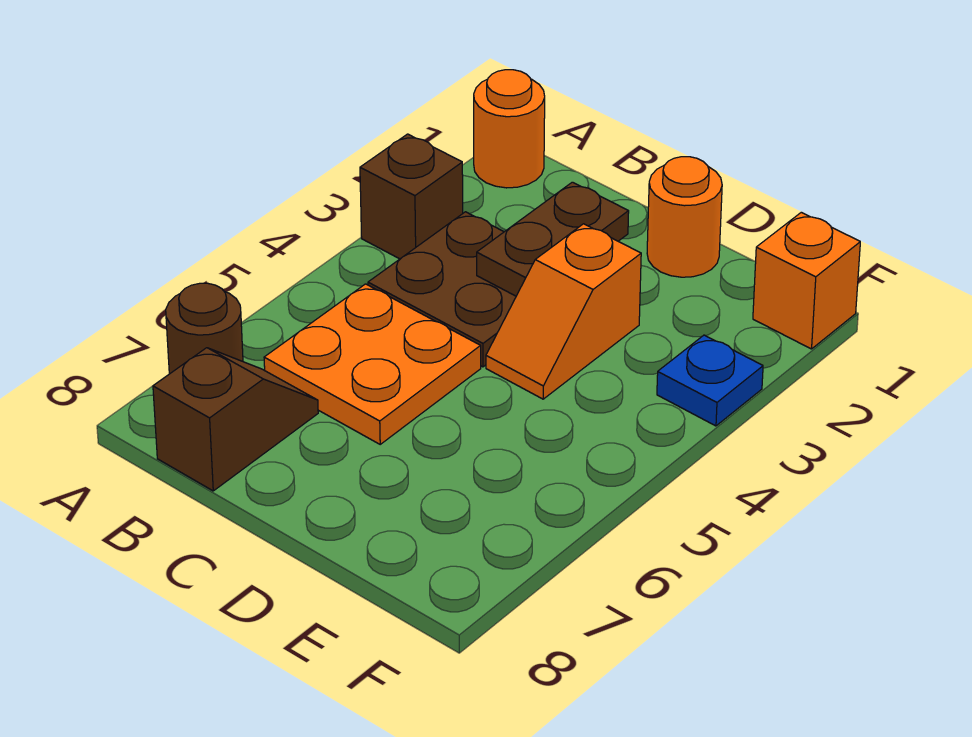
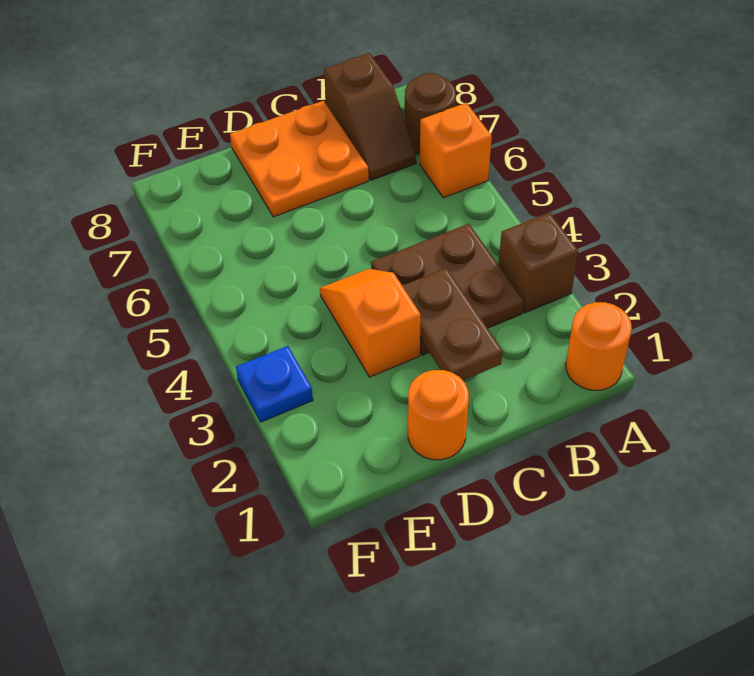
orange 2x2 plate [264,284,481,444] -> orange 2x2 plate moved to [230,101,369,217]
orange 1x1 brick [753,212,860,349] -> orange 1x1 brick moved to [420,103,492,198]

